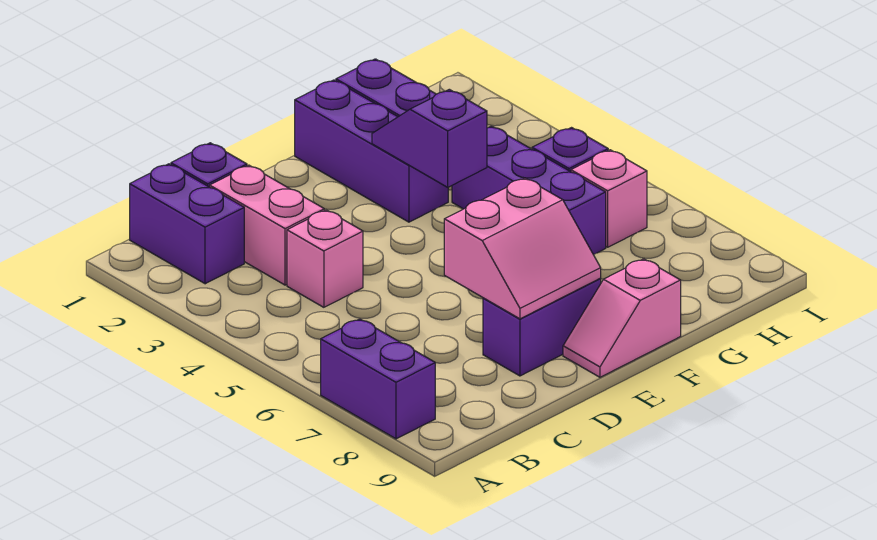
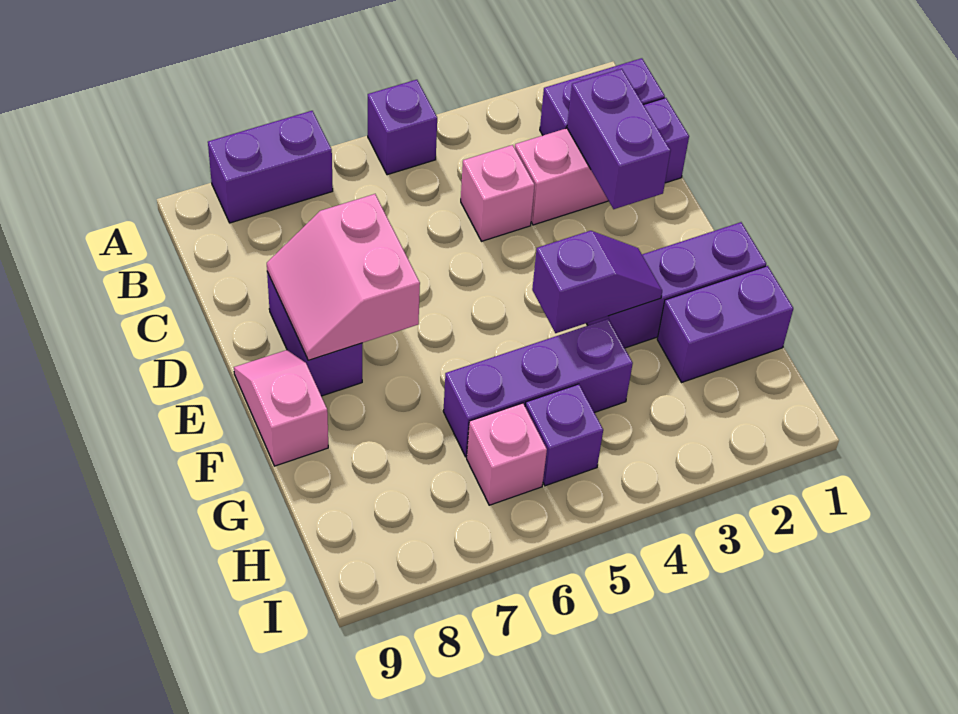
none -> purple 1x1 brick [368,80,437,175]
none -> purple 1x2 brick [567,69,671,209]

